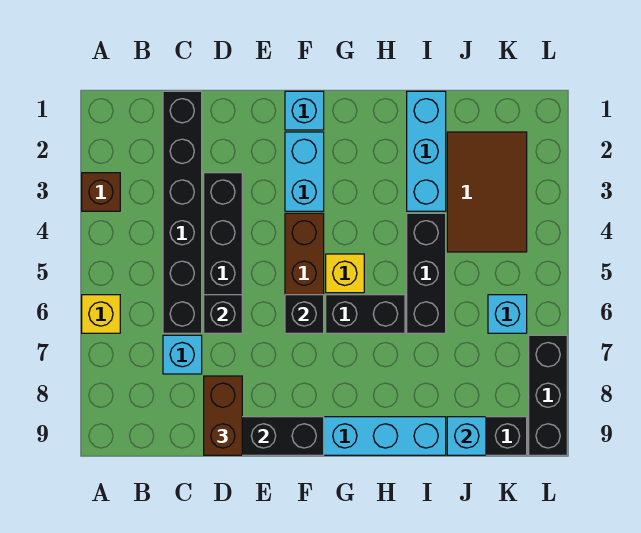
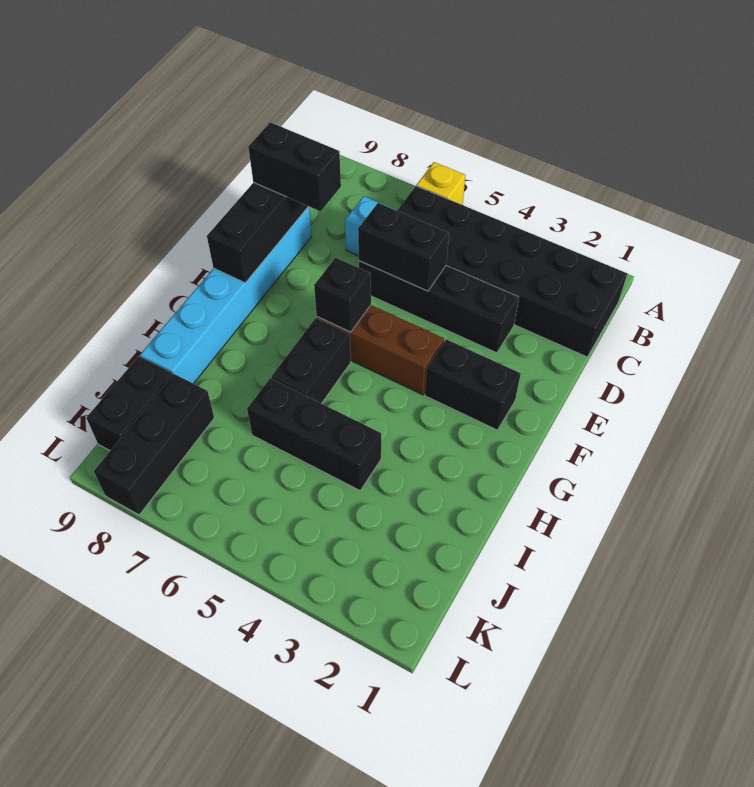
brown 1x1 brick [82,173,120,211] -> none
black 1x6 brick [163,91,202,333] -> black 2x6 brick [397,186,627,357]
black 1x1 brick [204,295,242,333] -> black 1x2 brick [358,203,449,291]
brown 1x2 brick [204,376,242,455] -> black 1x2 brick [248,122,341,211]
cyan 1x1 brick [285,91,324,130] -> none
cyan 1x2 brick [285,132,324,211] -> black 1x2 brick [425,339,521,430]
yellow 1x1 brick [326,254,364,293] -> none
cyan 1x3 brick [407,91,446,211] -> none
brown 2x3 tile [447,132,527,252] -> none
cyan 1x1 brick [447,417,486,455] -> none
cyan 1x1 brick [488,295,527,333] -> none
black 1x3 brick [529,335,567,455] -> black 1x3 brick turned to [94,374,214,515]

